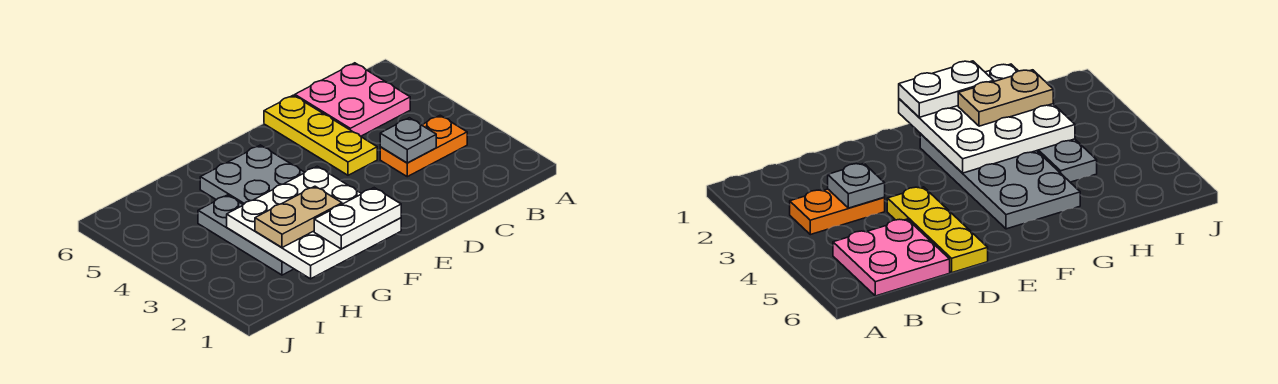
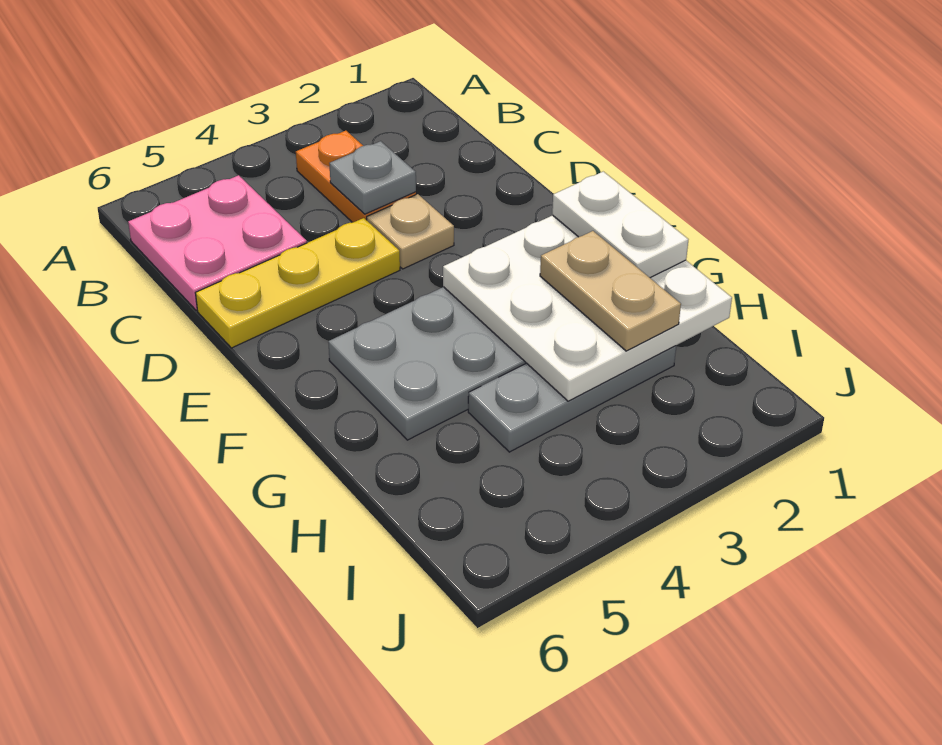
none -> tan 1x1 plate [367,194,454,269]

